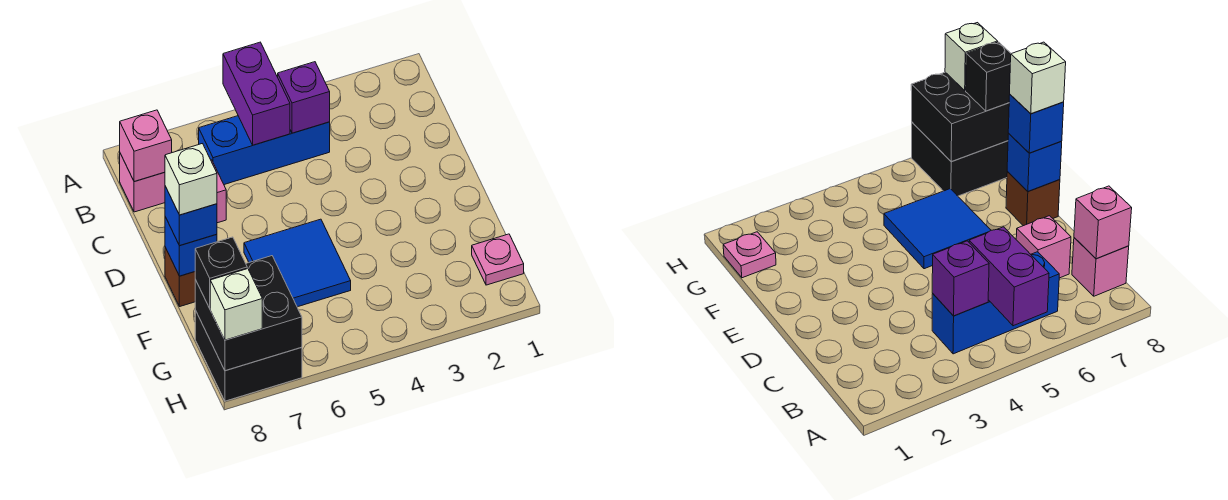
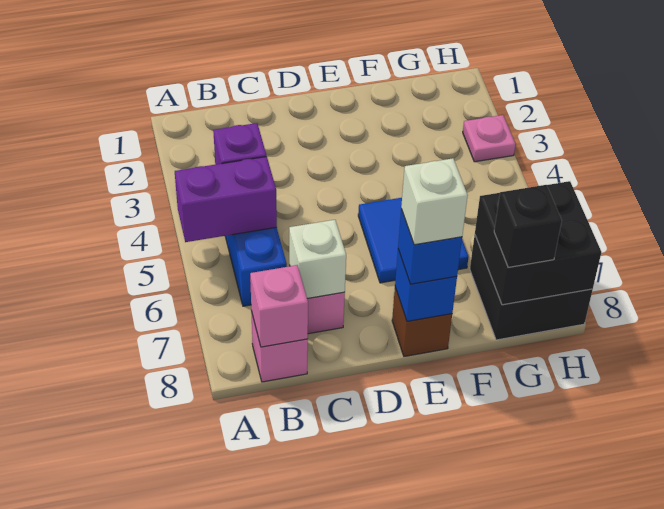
pink 1x1 plate [472,234,524,285] -> pink 1x1 plate moved to [463,115,515,162]
white 1x1 brick [210,269,262,340] -> white 1x1 brick moved to [289,220,346,299]

